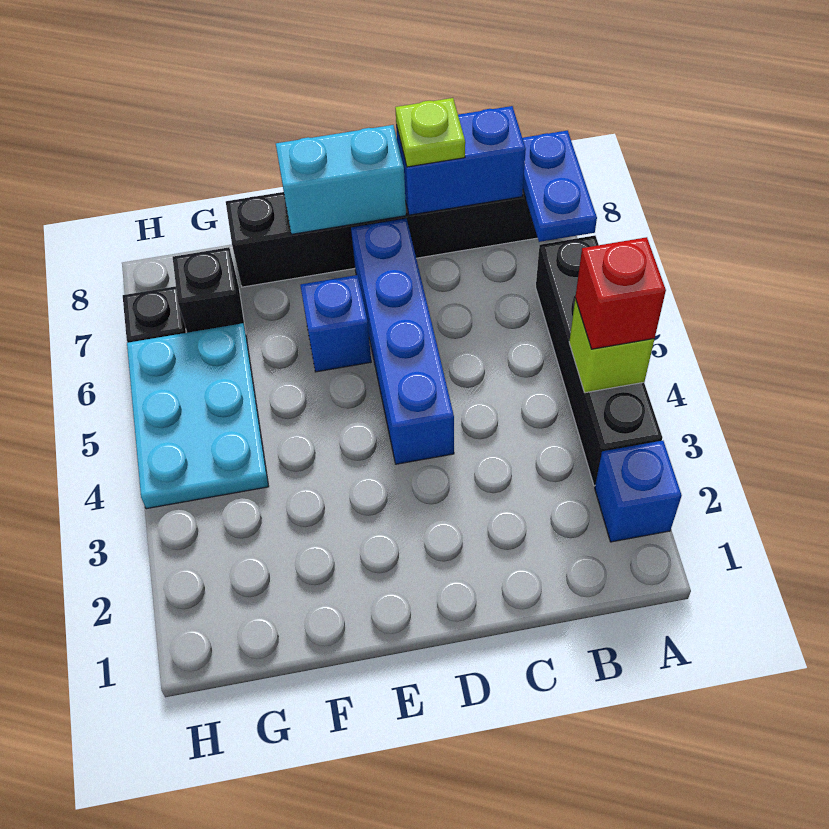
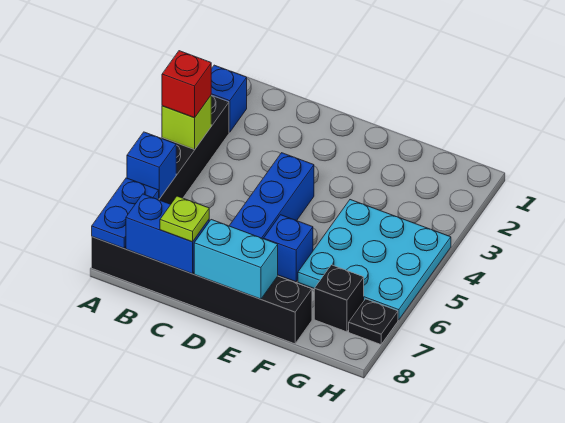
none -> blue 1x1 brick [127,132,176,199]
cyan 2x3 plate [127,323,269,509] -> cyan 3x3 plate [298,200,451,320]

